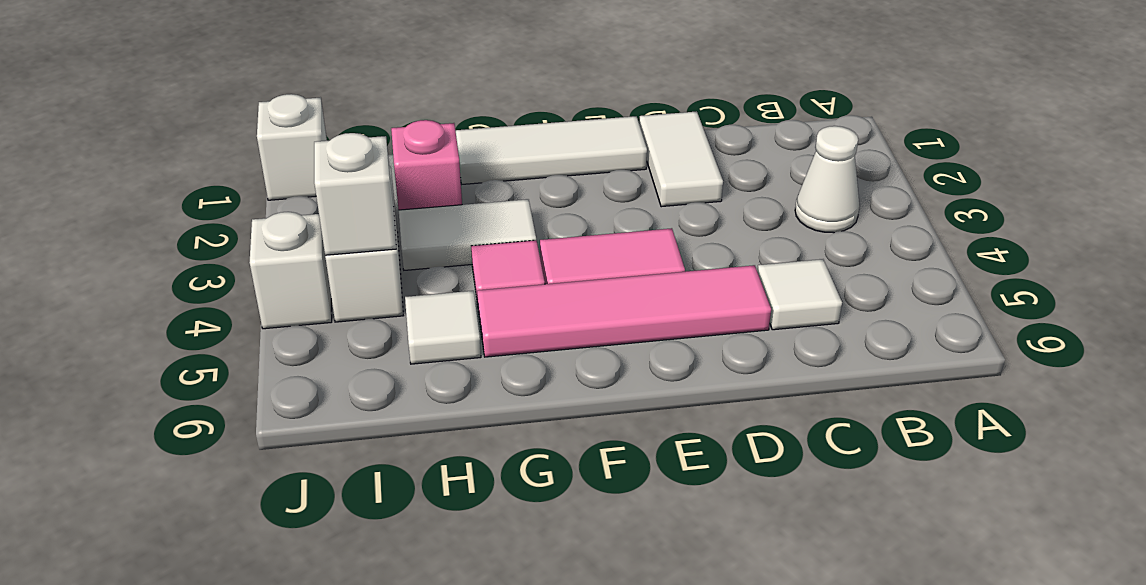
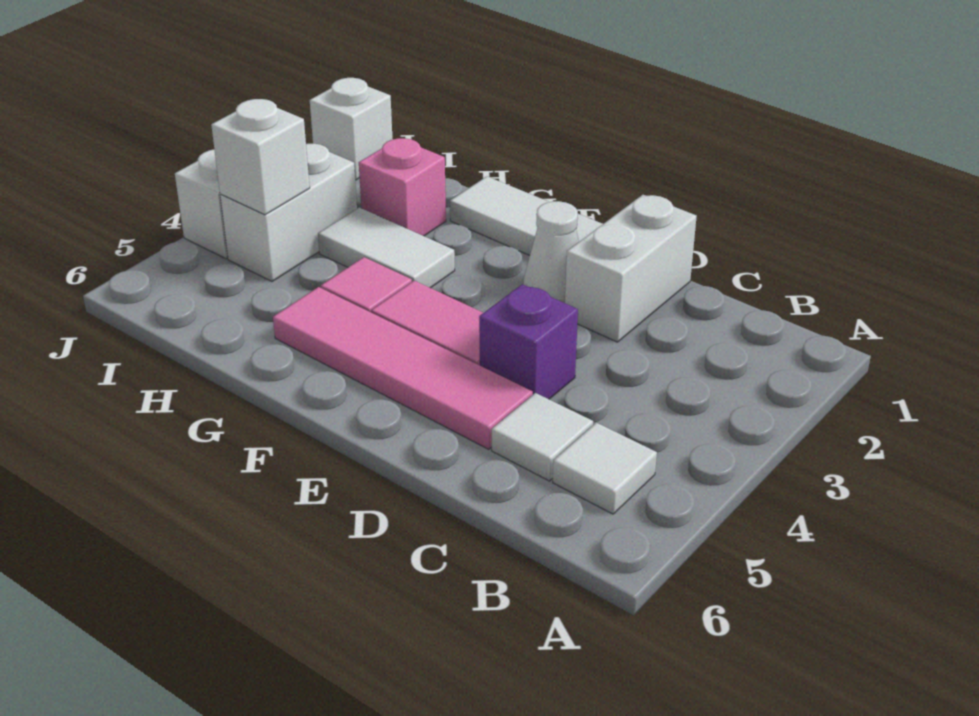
white 1x1 cone [795,126,860,233] -> white 1x1 cone moved to [523,201,579,303]
white 1x2 tile [639,111,723,207] -> white 1x2 brick [565,195,697,342]
none -> purple 1x1 brick [479,284,578,399]
white 1x1 tile [405,291,481,364] -> white 1x1 tile moved to [553,423,657,514]

